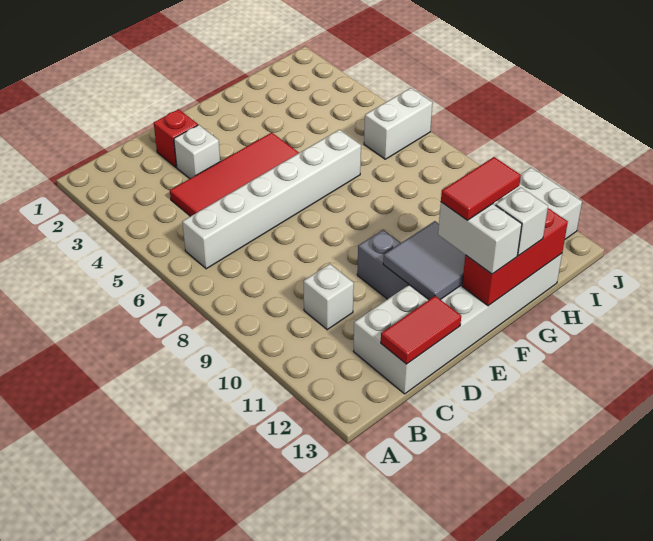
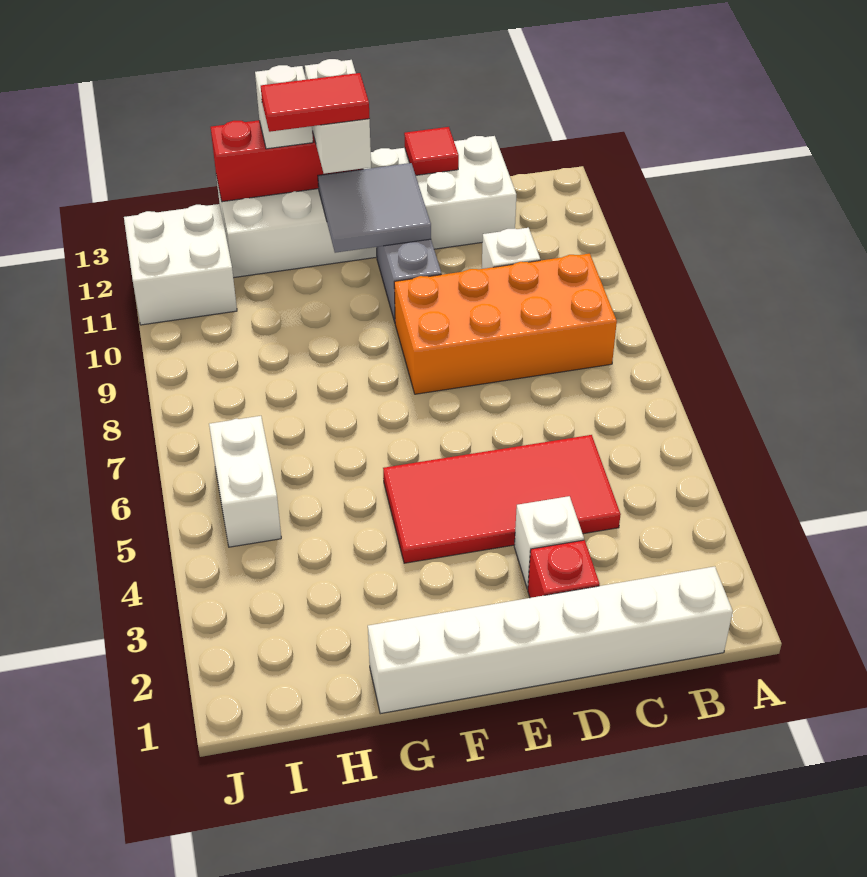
white 1x6 brick [182,130,361,269] -> white 1x6 brick moved to [368,566,733,714]
none -> orange 2x4 brick [394,254,617,394]
red 1x2 tile [381,296,461,364] -> red 1x1 tile [404,127,459,175]
white 1x2 brick [364,88,432,159] -> white 1x2 brick turned to [209,416,281,547]

